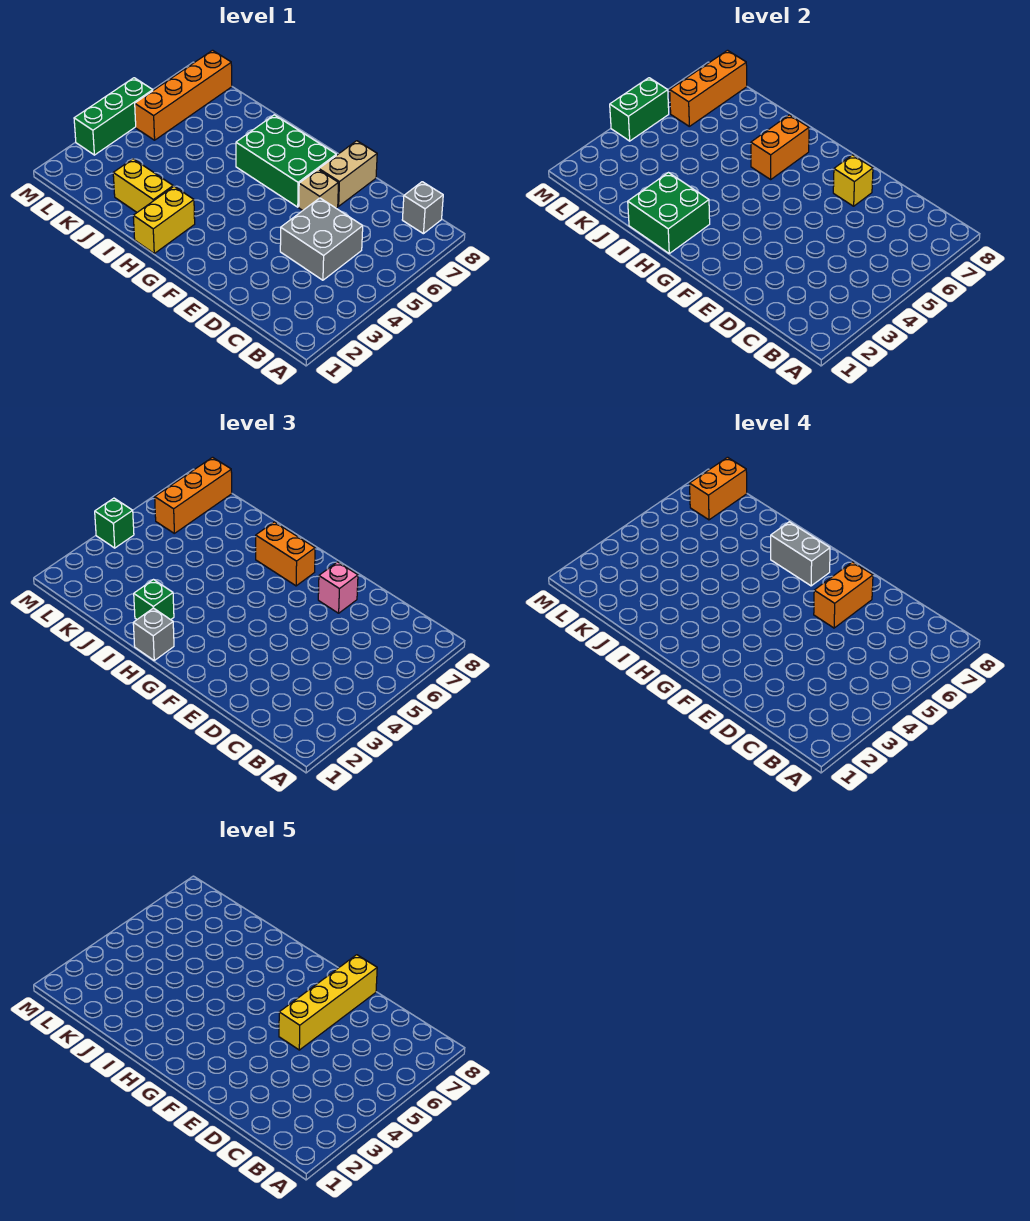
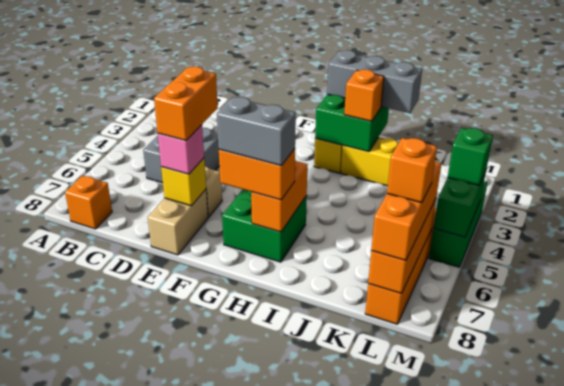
grey 1x1 brick [402,182,443,234] -> orange 1x1 brick [65,176,112,229]
yellow 1x4 brick [279,955,377,1050] -> none
green 2x3 brick [236,115,336,207] -> green 2x2 brick [222,189,307,262]
grey 1x1 brick [133,608,174,660] -> grey 1x3 brick [327,50,422,113]
green 1x1 brick [134,580,174,620] -> orange 1x1 brick [344,69,384,121]
orange 1x2 brick [690,457,747,520] -> orange 1x1 brick [387,138,437,203]

